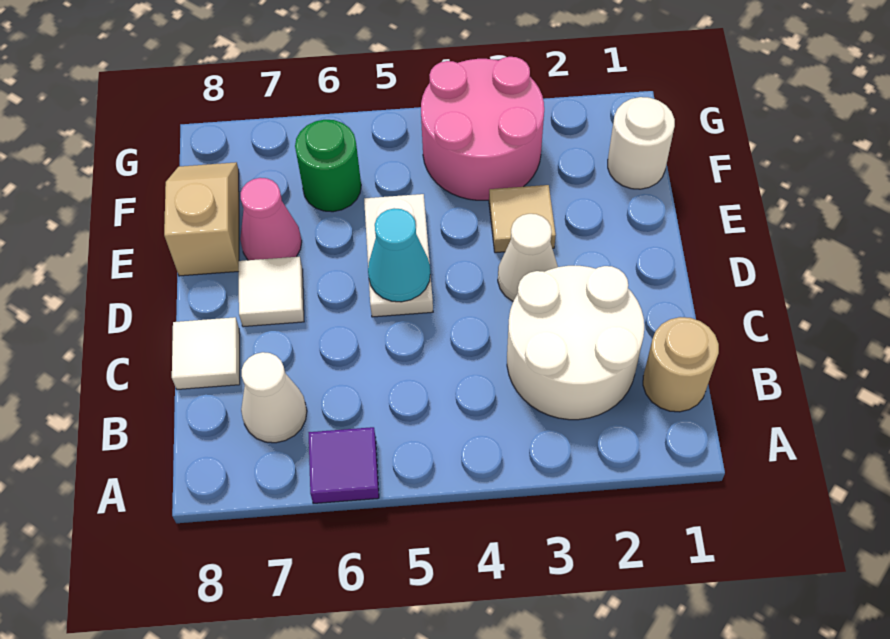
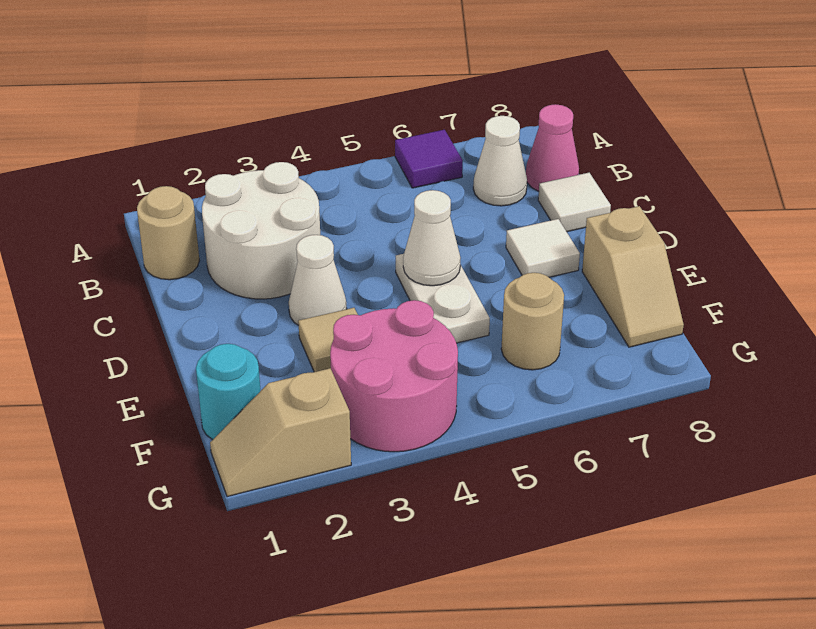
cyan 1x1 cone [368,208,430,302] -> white 1x1 cone [403,190,460,286]
pink 1x1 cone [240,178,302,260] -> pink 1x1 cone moved to [526,104,579,191]
white 1x1 round brick [608,97,675,189] -> cyan 1x1 round brick [196,344,260,440]
green 1x1 round brick [295,120,361,212] -> tan 1x1 round brick [501,273,564,370]
none -> tan 1x2 slope [210,368,351,497]

